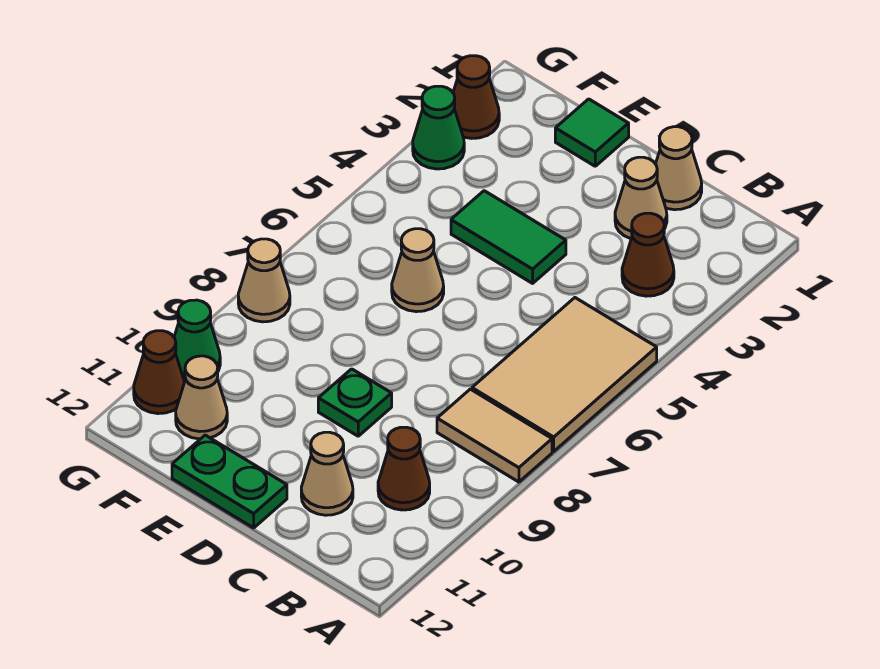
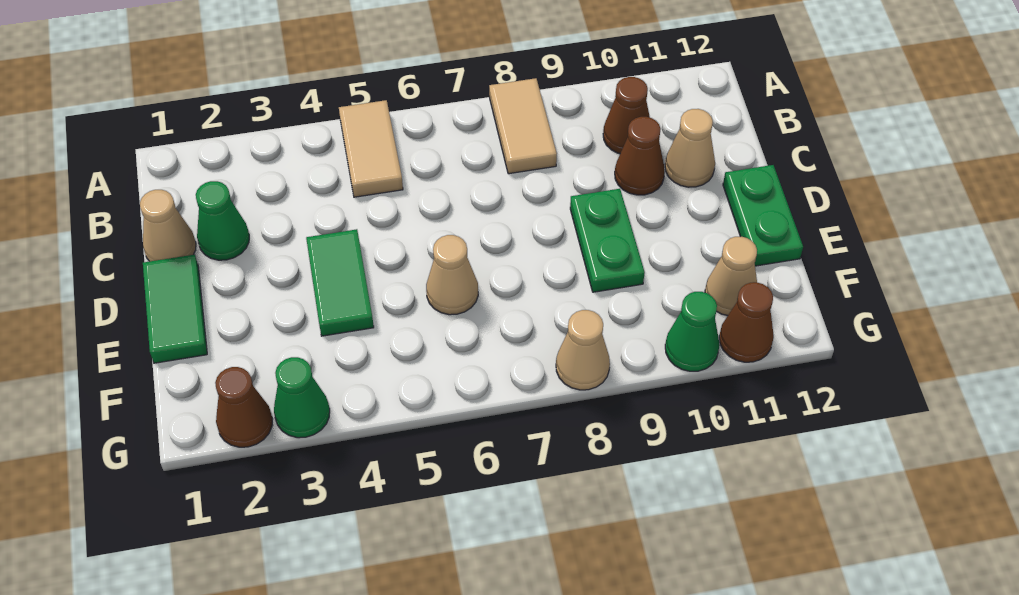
tan 2x3 tile [472,298,657,451] -> tan 1x2 tile [339,100,403,197]
brown 1x1 cone [622,213,674,296] -> brown 1x1 cone moved to [615,117,665,195]
tan 1x1 cone [615,157,667,239] -> green 1x1 cone [196,181,249,260]
green 1x1 plate [318,369,392,436] -> green 1x2 plate [570,189,645,292]
green 1x1 tile [555,99,629,166] -> green 1x2 tile [143,255,207,363]

